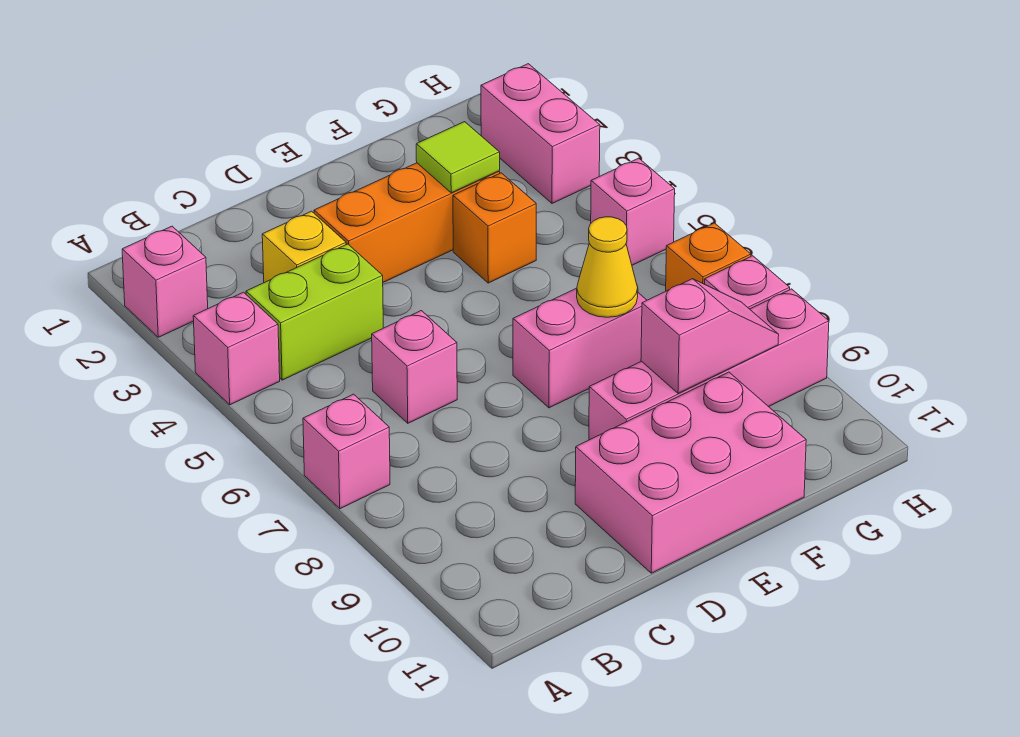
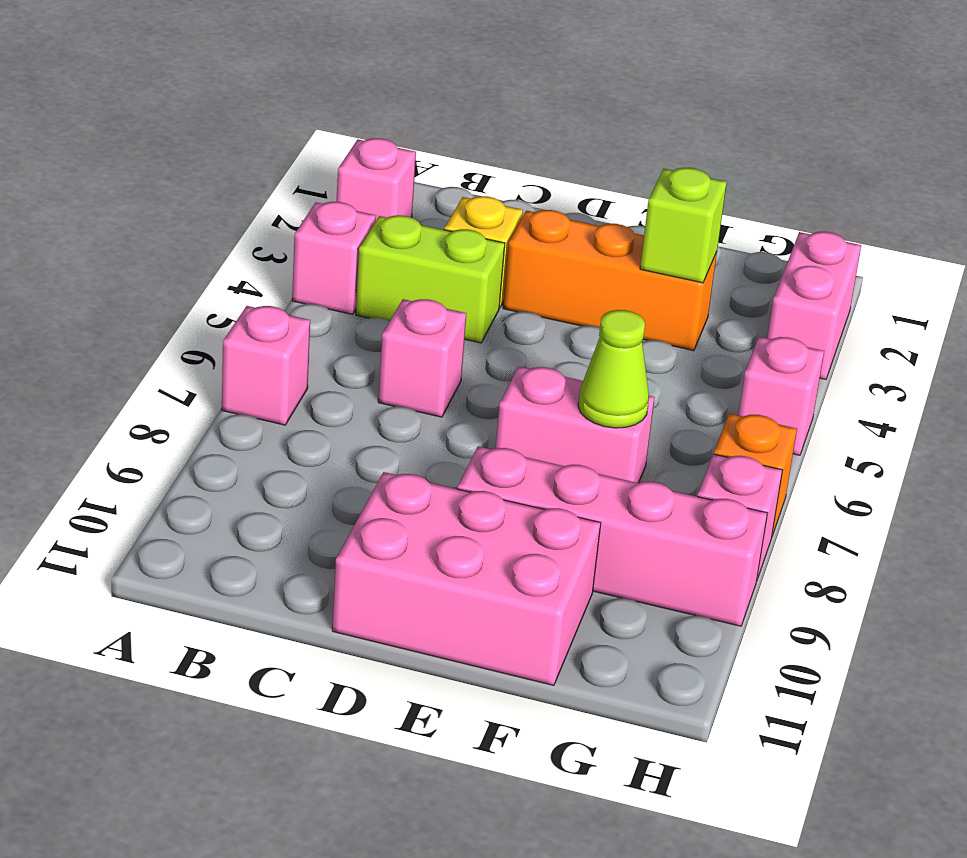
lime 1x1 tile [416,122,500,193] -> lime 1x1 brick [640,168,727,283]
orange 1x1 brick [453,173,536,283] -> none
yellow 1x1 cone [577,217,638,317] -> lime 1x1 cone [578,310,649,428]
pink 1x2 slope [641,279,779,393] -> none

